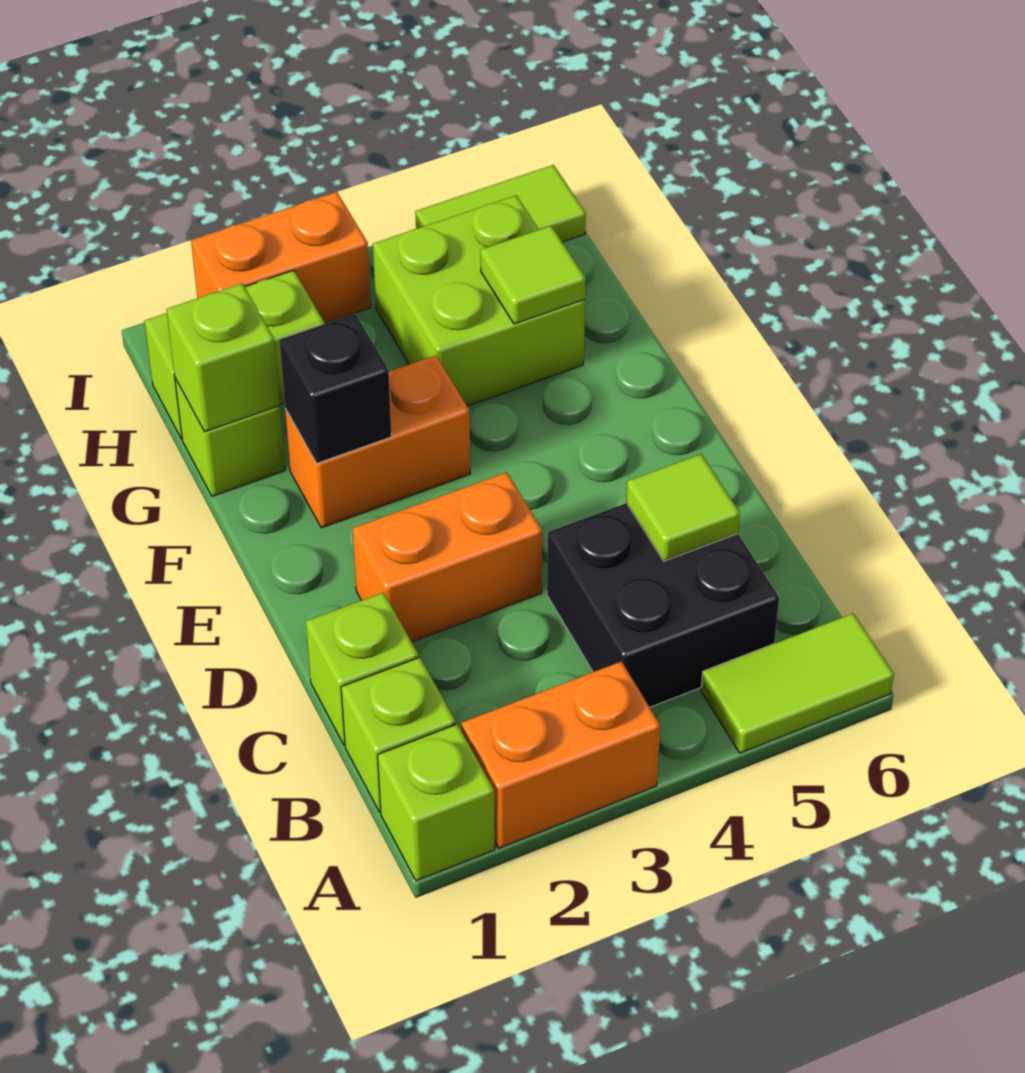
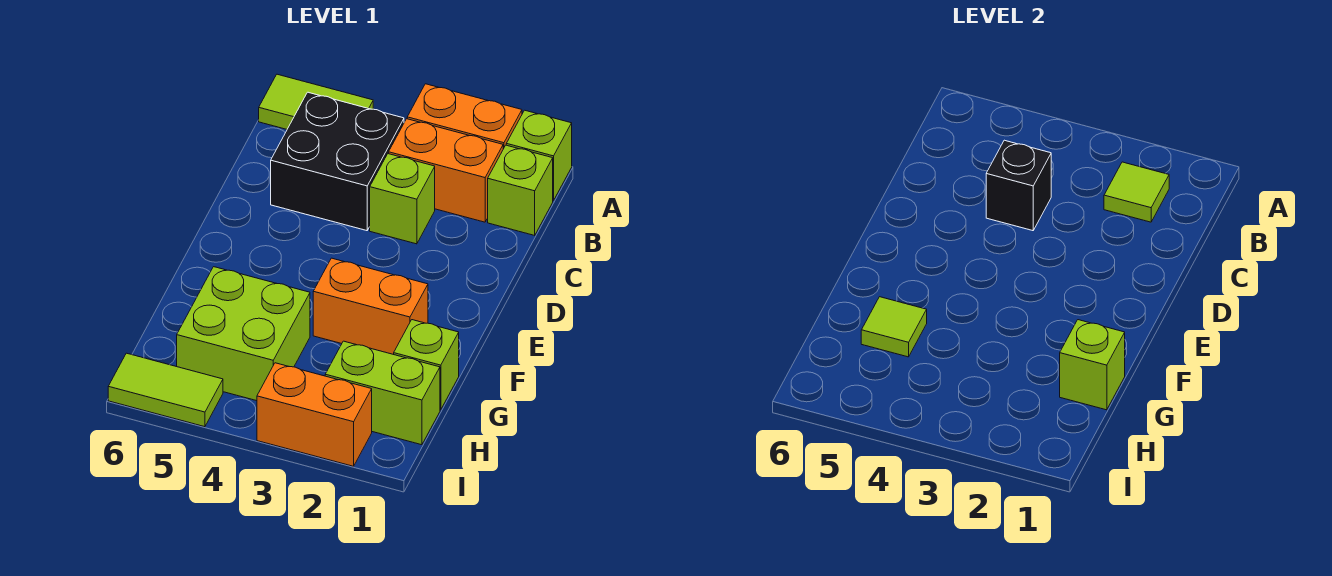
lime 1x1 brick [306,592,418,745] -> lime 1x1 brick moved to [370,154,435,244]
lime 1x1 tile [626,454,740,561] -> lime 1x1 tile moved to [1104,162,1169,222]
orange 1x2 brick [352,472,542,642] -> orange 1x2 brick moved to [389,119,503,222]
black 1x1 brick [279,314,392,463] -> black 1x1 brick moved to [986,140,1051,231]

